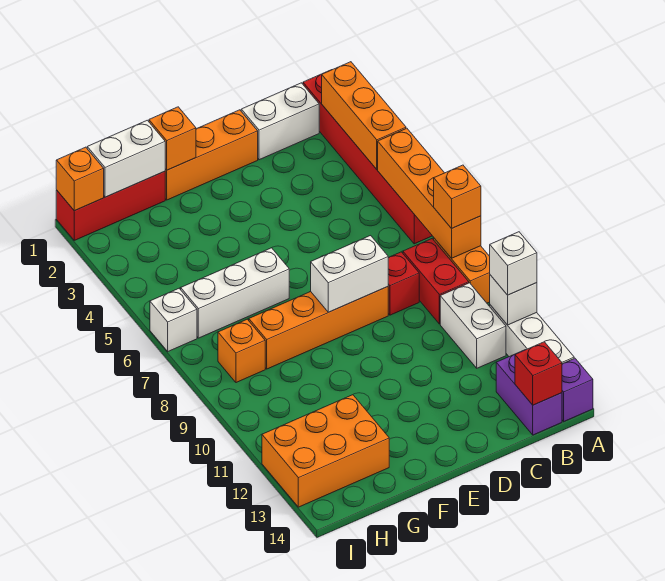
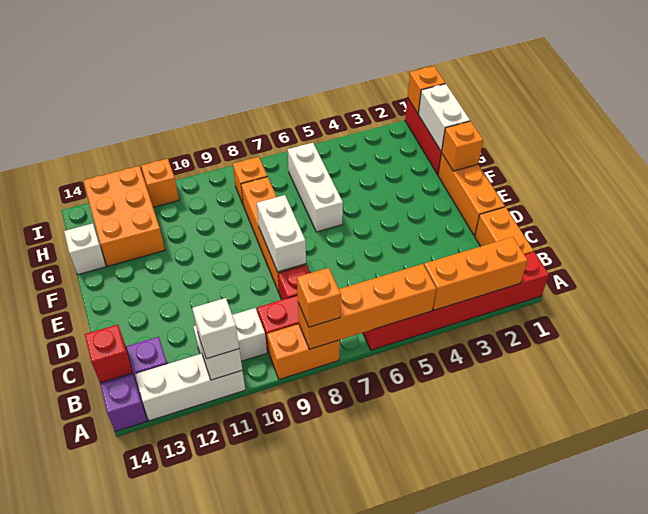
white 1x2 brick [241,83,319,160] -> orange 1x2 brick [475,207,534,255]
white 1x1 brick [150,289,197,351] -> white 1x1 brick moved to [64,223,106,275]
none -> orange 1x1 brick [141,159,179,207]

